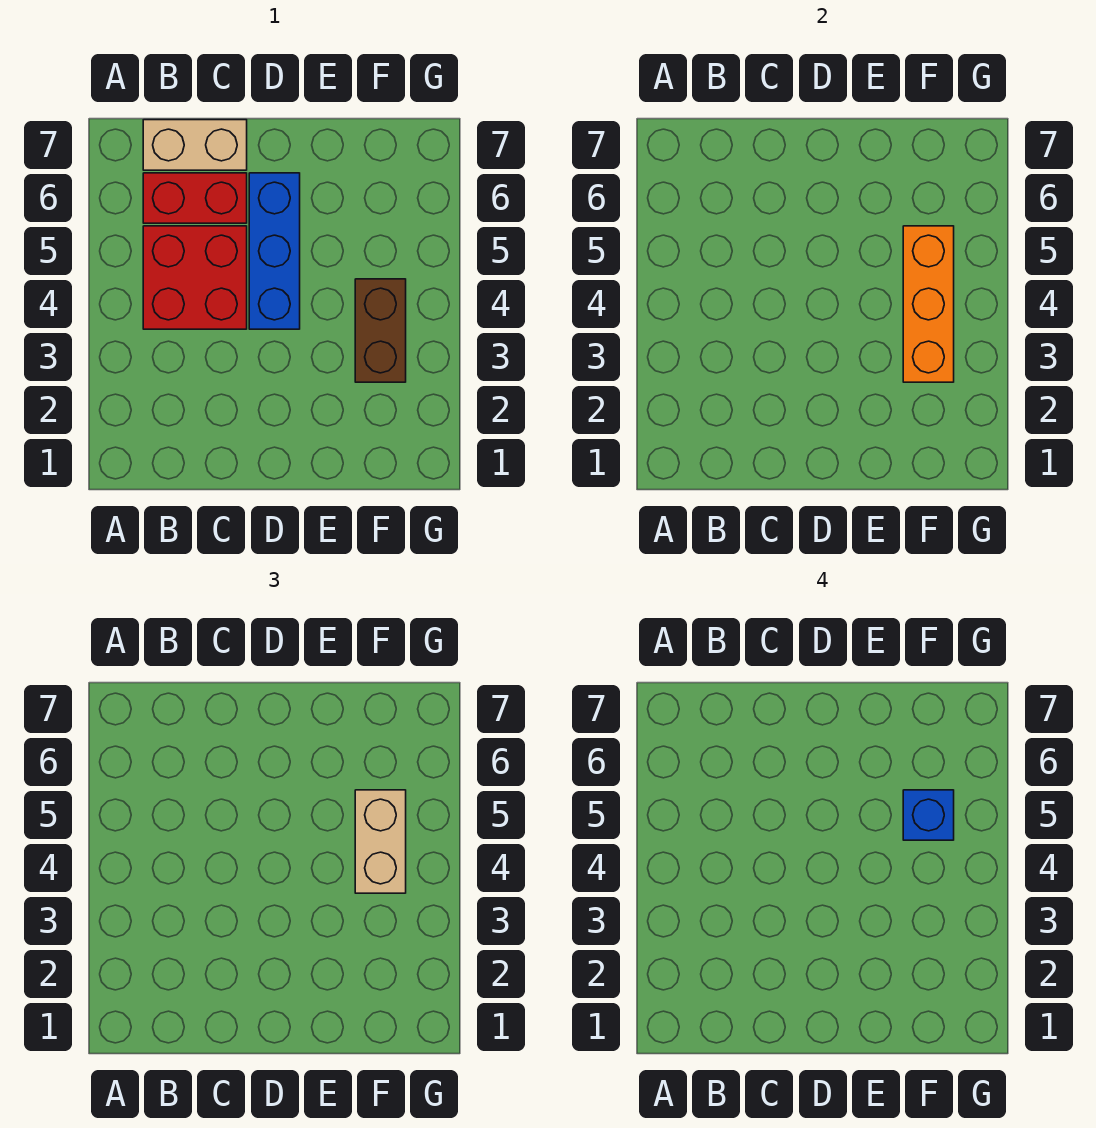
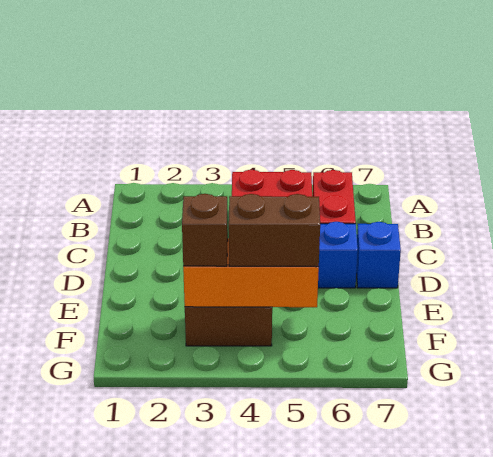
tan 1x2 brick [143,120,247,170] -> none
none -> brown 1x1 brick [182,194,228,266]
tan 1x2 brick [355,790,406,893] -> brown 1x2 brick [229,194,320,267]
blue 1x1 brick [903,790,954,840] -> blue 1x1 brick moved to [356,222,401,288]

